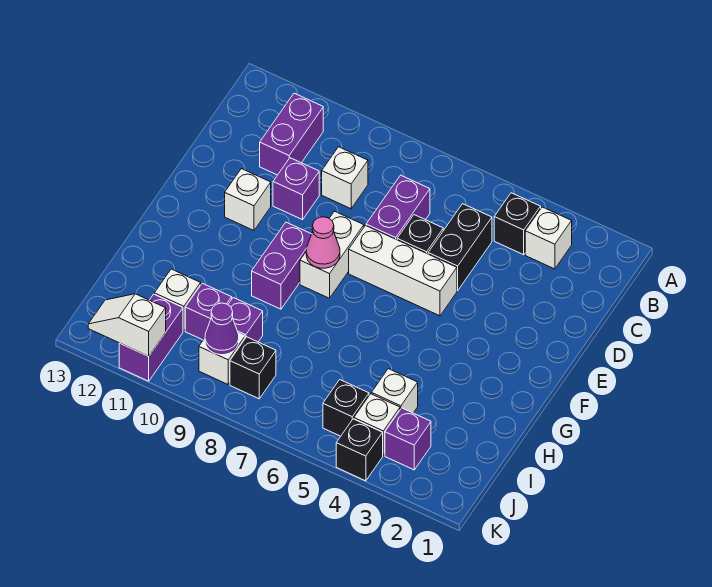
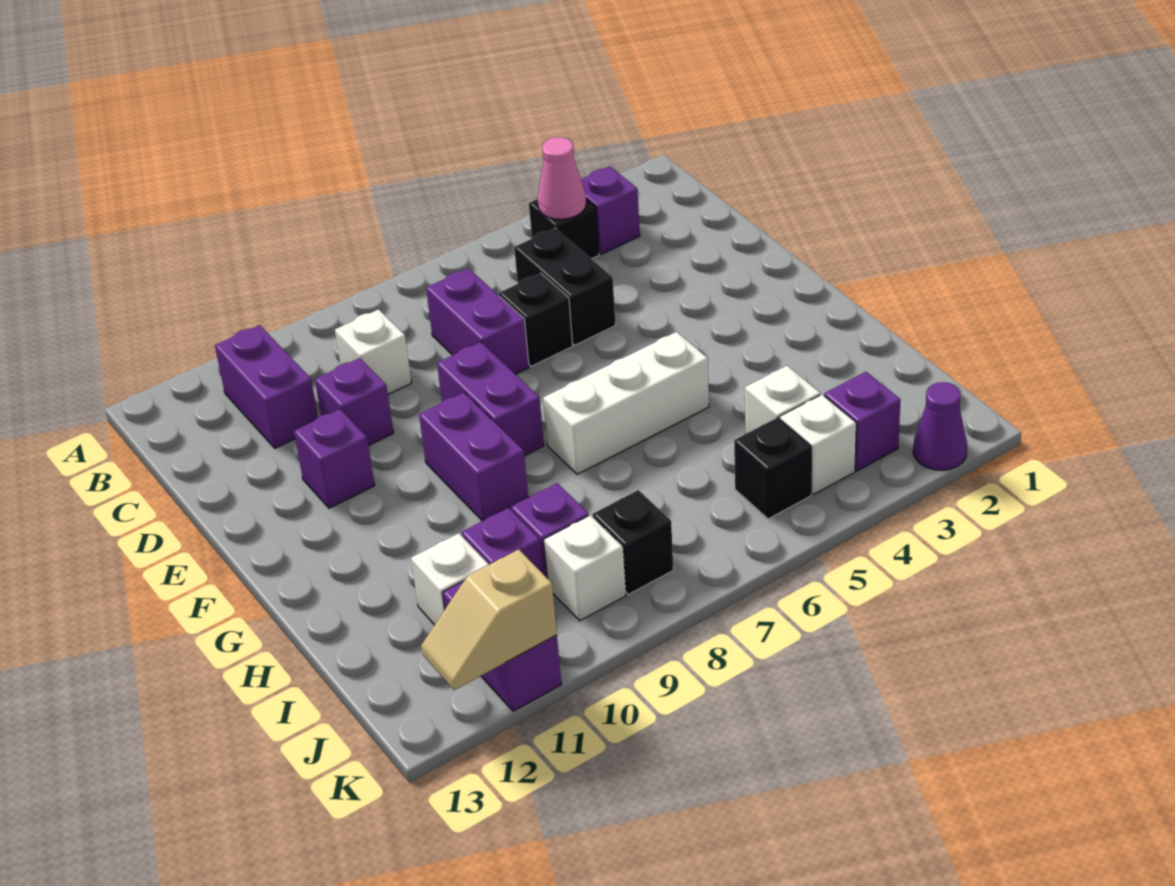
white 1x1 brick [525,207,572,269] -> purple 1x1 brick [581,166,640,254]
white 1x3 brick [349,226,457,316] -> white 1x3 brick moved to [543,332,709,474]
white 1x2 brick [300,211,364,298] -> purple 1x2 brick [437,342,544,456]
white 1x1 brick [225,169,271,230] -> purple 1x1 brick [294,409,375,508]
pink 1x1 cone [306,217,340,268] -> pink 1x1 cone moved to [537,137,586,219]
purple 1x1 cone [205,303,239,355] -> purple 1x1 cone moved to [913,382,967,470]
black 1x1 brick [336,419,383,481] -> none
white 1x2 slope [88,294,166,356] -> tan 1x2 slope [421,549,557,690]

